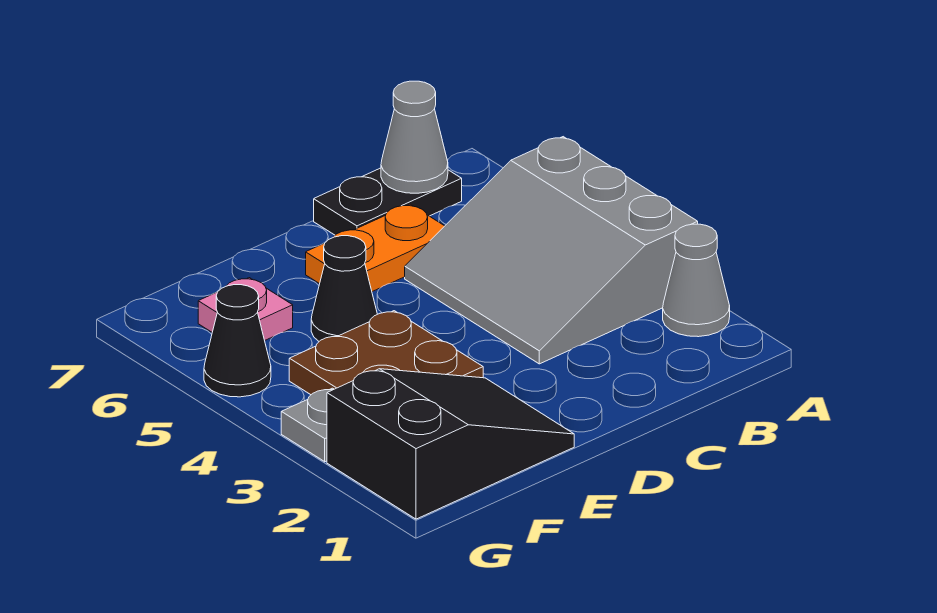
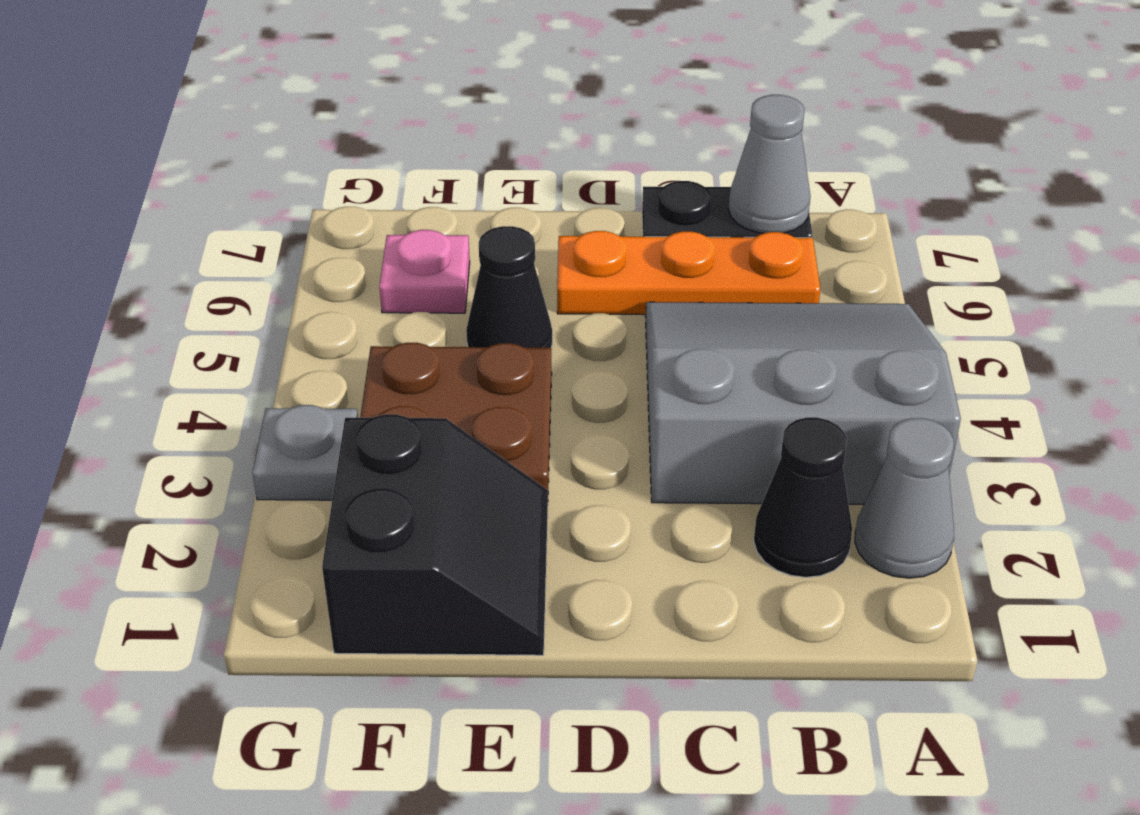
grey 3x3 slope [405,137,698,364] -> grey 3x3 slope turned to [645,302,961,504]
orange 1x2 plate [306,204,444,292] -> orange 1x3 plate [557,231,820,315]
black 2x3 slope [327,369,574,519] -> black 2x2 slope [322,414,548,655]
black 1x1 cone [204,285,271,397] -> black 1x1 cone moved to [754,417,852,577]

